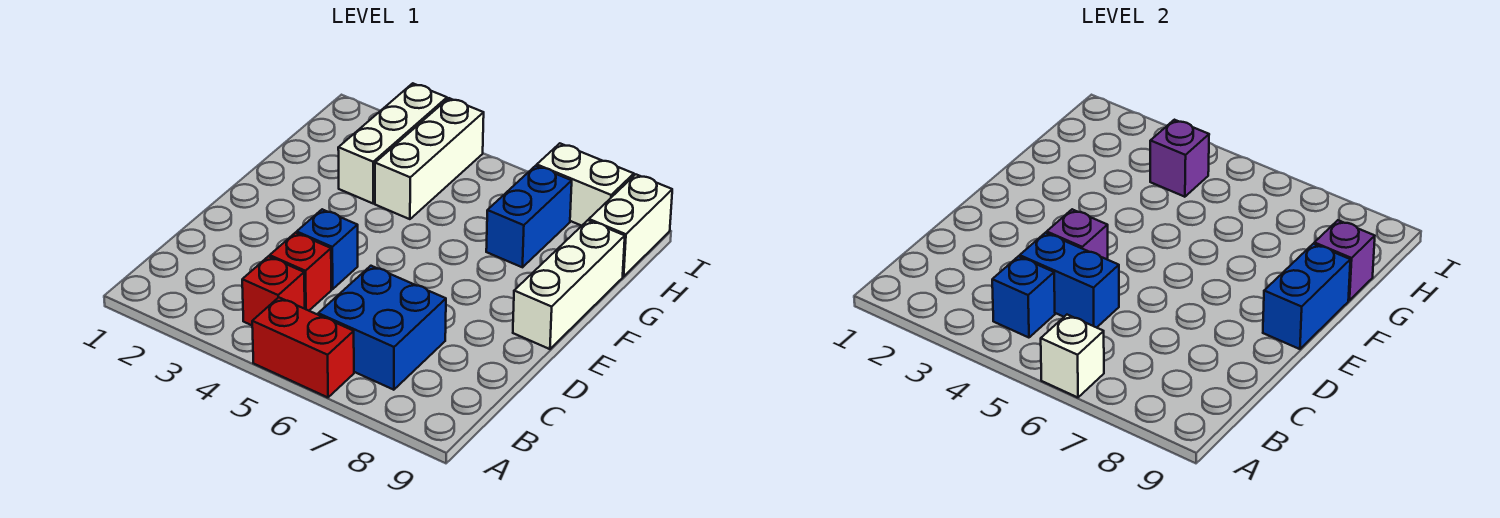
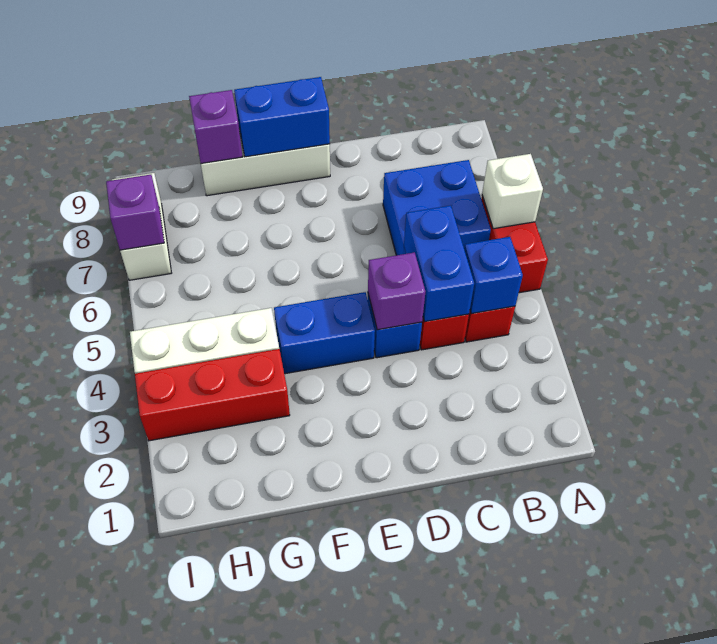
white 1x3 brick [338,83,447,203] -> red 1x3 brick [135,349,290,441]
blue 1x2 brick [486,166,572,267] -> blue 1x2 brick moved to [274,292,375,374]
purple 1x1 brick [1150,120,1209,197] -> purple 1x1 brick moved to [106,175,164,250]
white 1x2 brick [589,174,672,276] -> none

